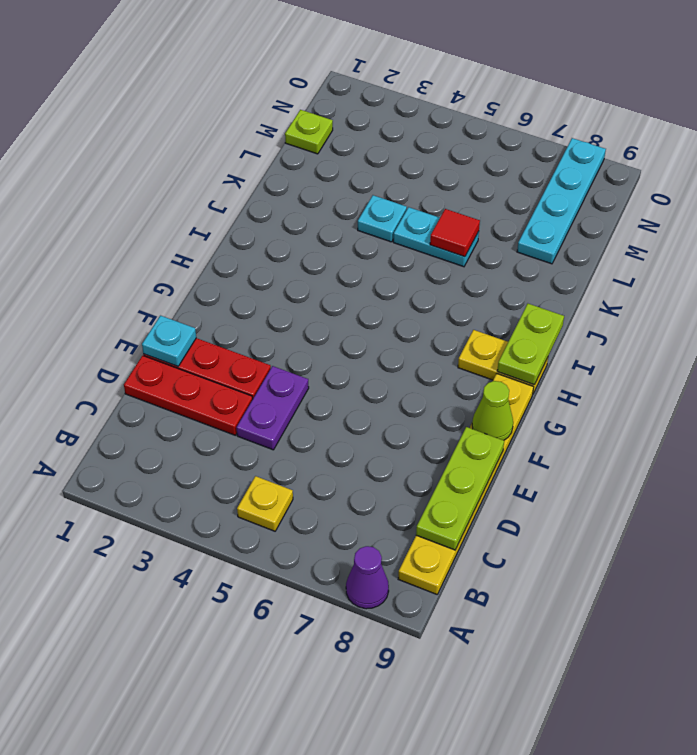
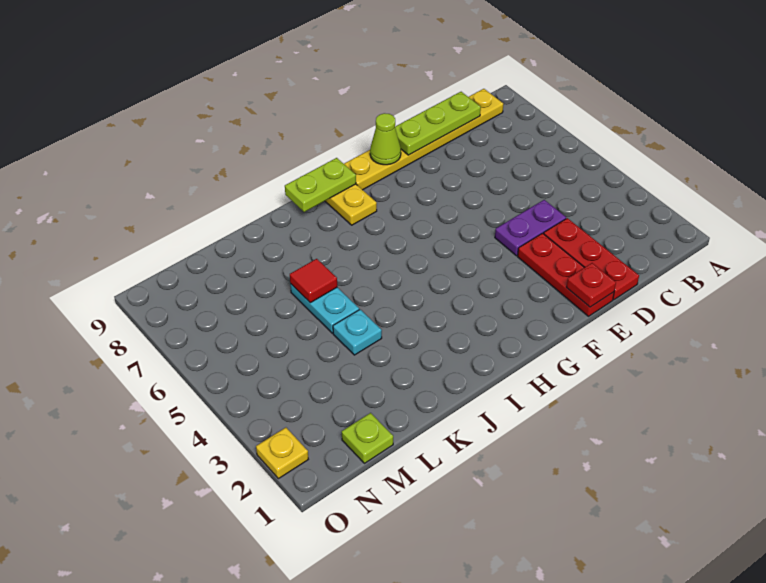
purple 1x1 cone [346,546,389,609] -> none
yellow 1x1 plate [237,476,293,531] -> yellow 1x1 plate moved to [256,428,308,479]
cyan 1x1 plate [142,316,196,366] -> red 1x1 plate [566,263,616,307]
cyan 1x4 plate [517,138,606,264] -> none

